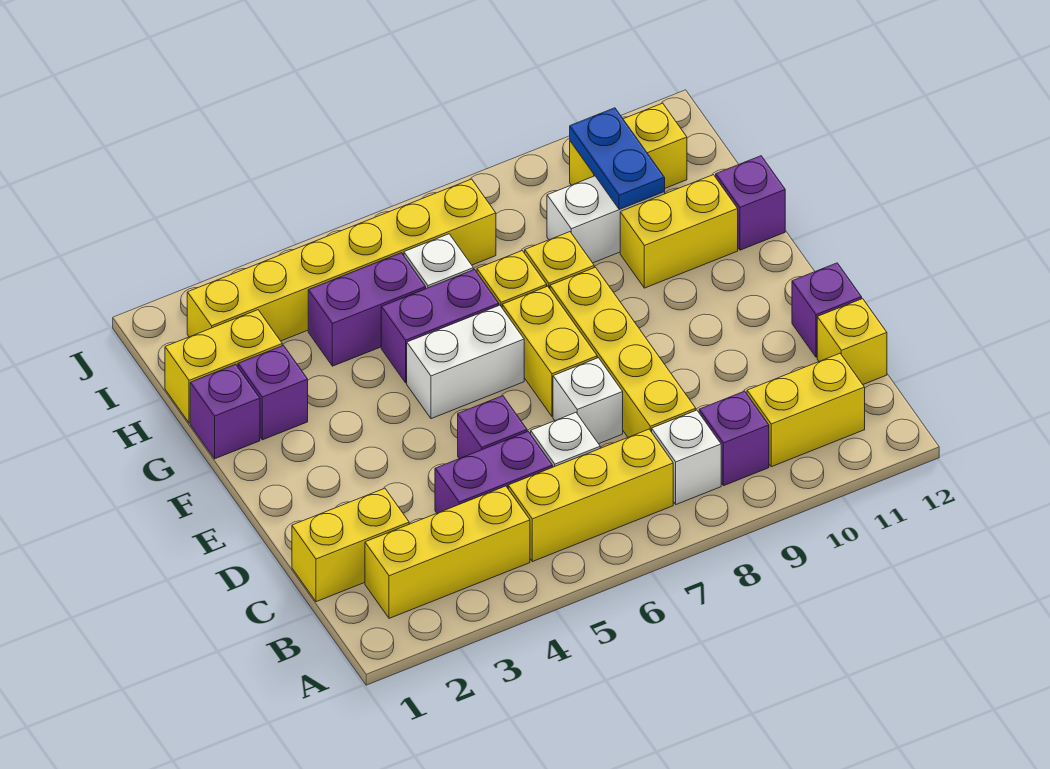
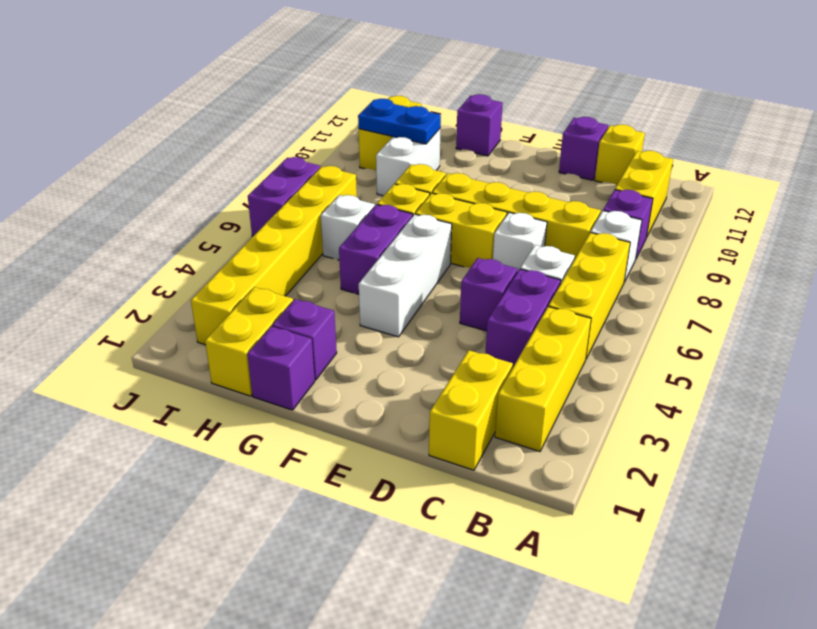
white 1x2 brick [407,305,524,419] -> white 1x3 brick [359,214,452,337]
yellow 1x2 brick [620,175,738,288] -> none
purple 1x2 brick [308,253,426,366] -> purple 1x2 brick moved to [248,157,321,236]

